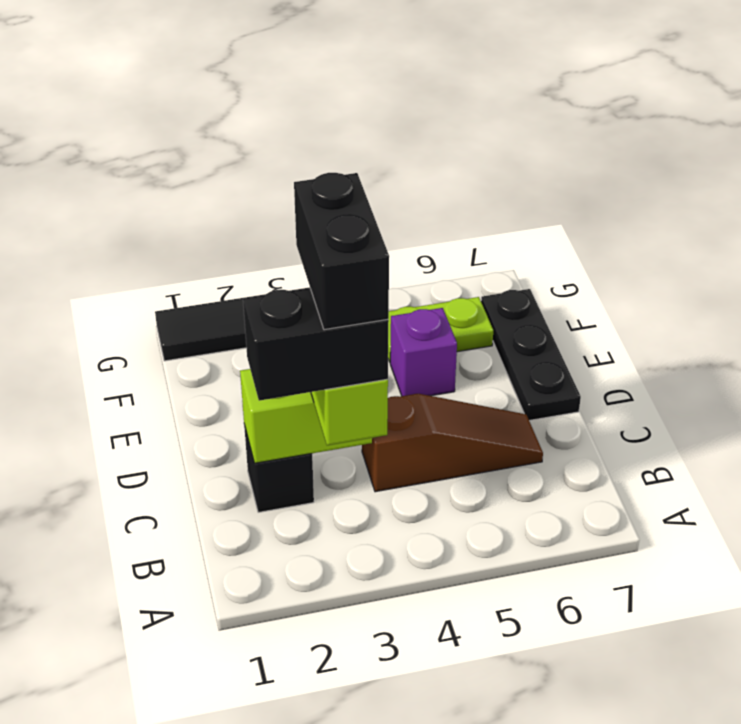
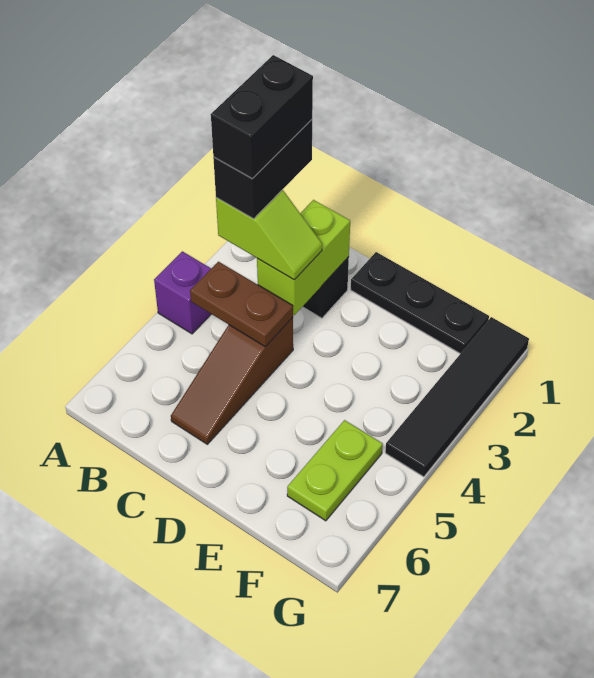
black 1x2 brick [294,173,389,330] -> black 1x2 brick turned to [211,55,313,179]
none -> brown 1x2 plate [190,262,293,347]
black 1x3 plate [481,289,581,421] -> black 1x3 plate moved to [351,252,489,354]
purple 1x1 brick [390,308,457,396] -> purple 1x1 brick moved to [154,251,211,334]

